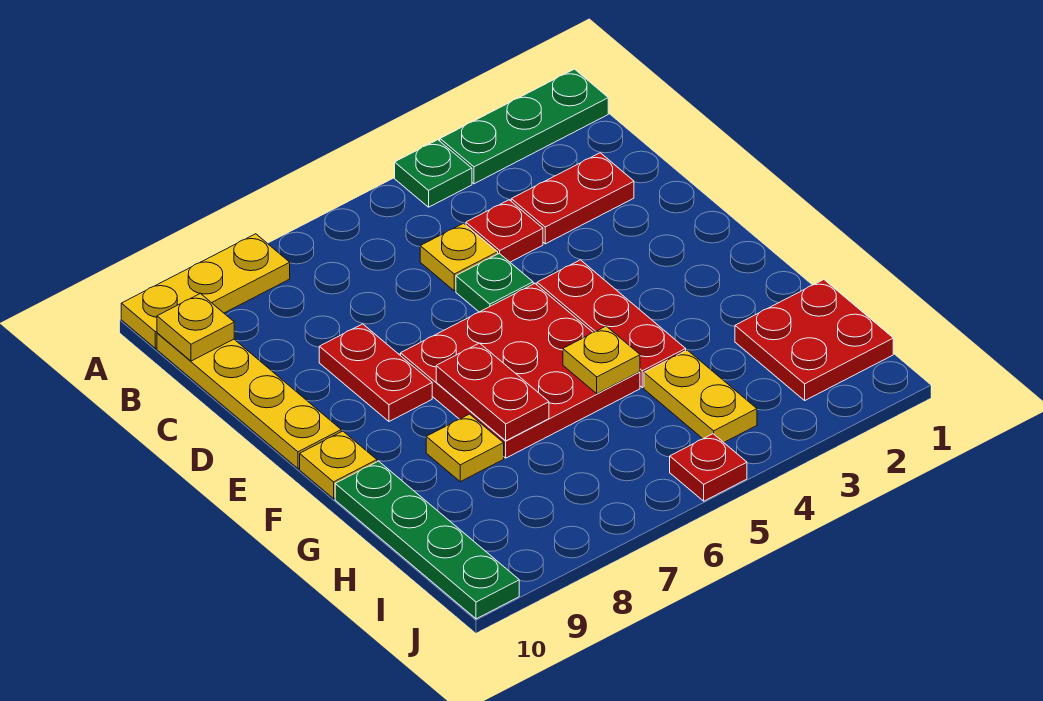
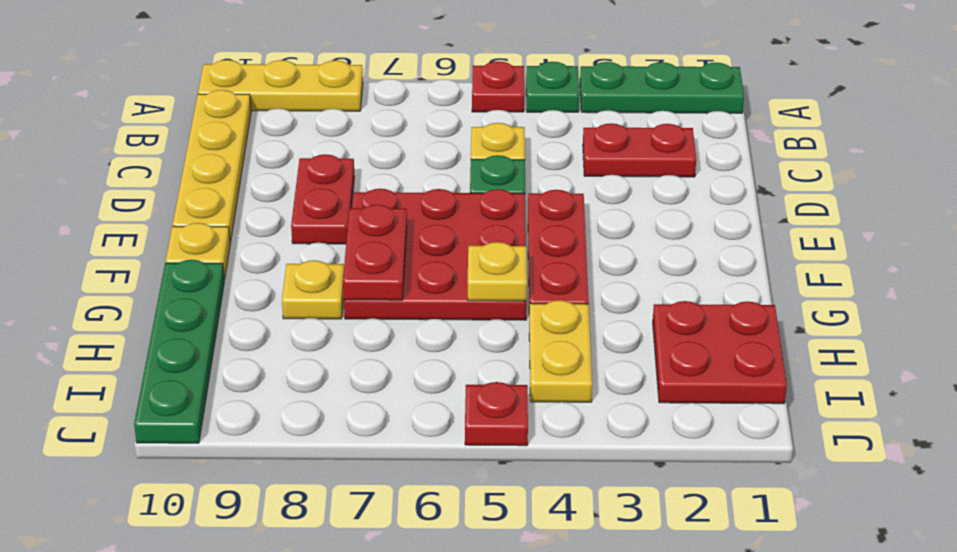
yellow 1x1 plate [157,293,234,361] -> none
red 1x1 plate [466,200,543,262] -> red 1x1 plate moved to [472,61,524,112]

